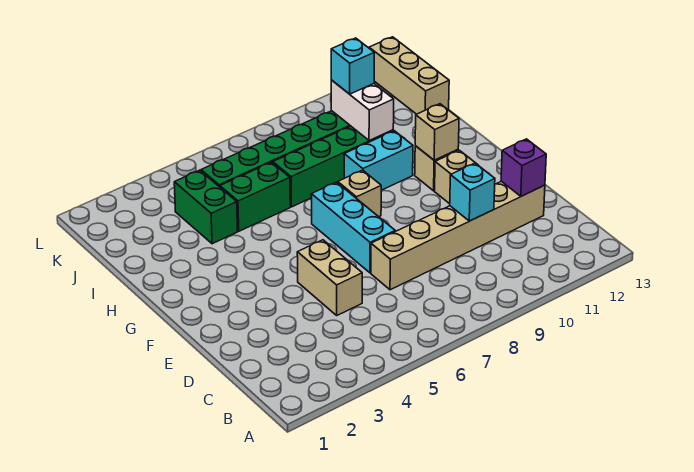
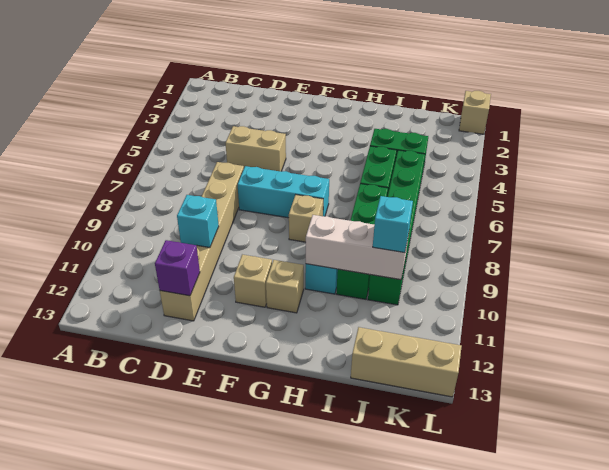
tan 1x1 brick [415,104,459,160] -> tan 1x1 brick moved to [459,91,491,134]
white 1x2 brick [331,80,394,141] -> white 1x3 brick [306,215,409,280]

